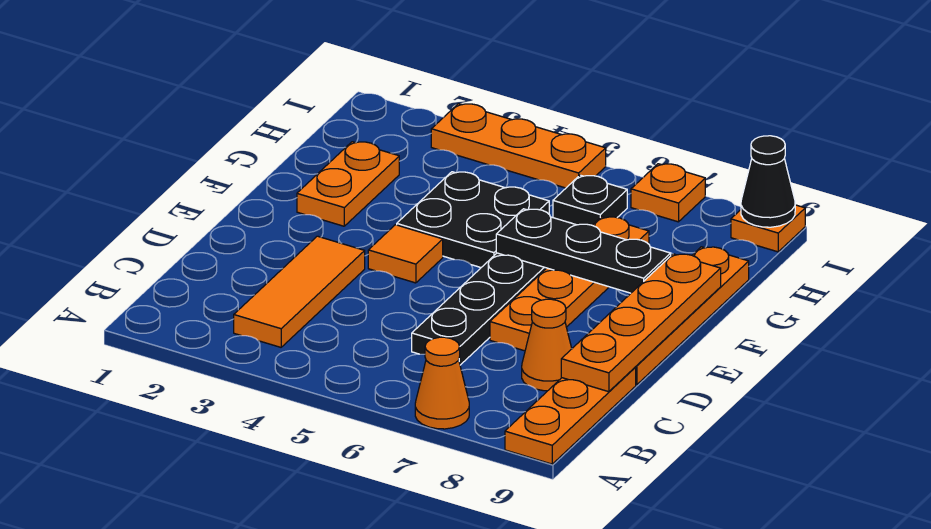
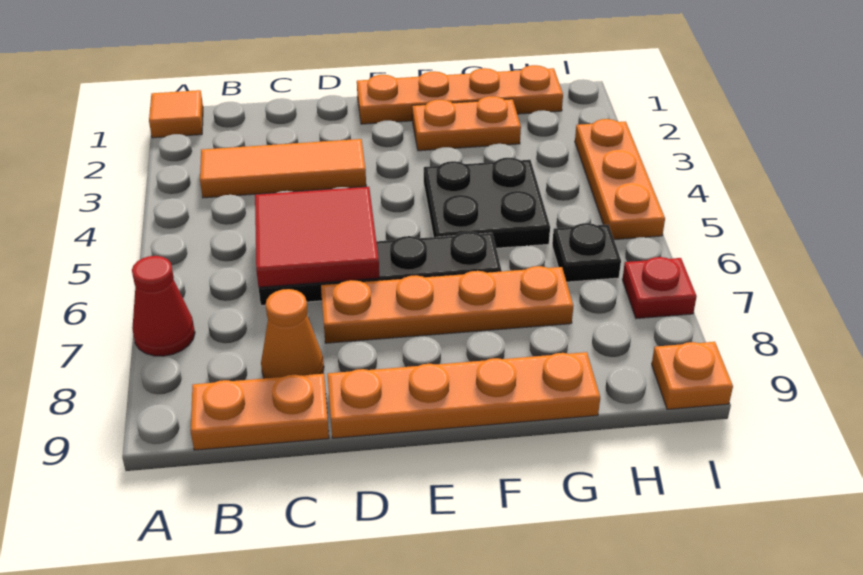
orange 1x1 cone [415,337,469,429] -> red 1x1 cone [132,256,195,356]
orange 1x3 plate [505,367,636,464] -> orange 1x2 plate [191,374,329,450]
none -> red 2x2 tile [255,187,379,287]
orange 1x4 plate [561,254,721,392] -> orange 1x4 plate moved to [357,65,563,124]
orange 1x1 tile [368,225,443,283] -> orange 1x1 tile moved to [149,90,203,138]
black 1x3 plate [496,209,671,293] -> none
orange 1x1 plate [631,164,705,222] -> red 1x1 plate [622,257,697,319]
black 1x1 cone [741,136,795,227] -> none

